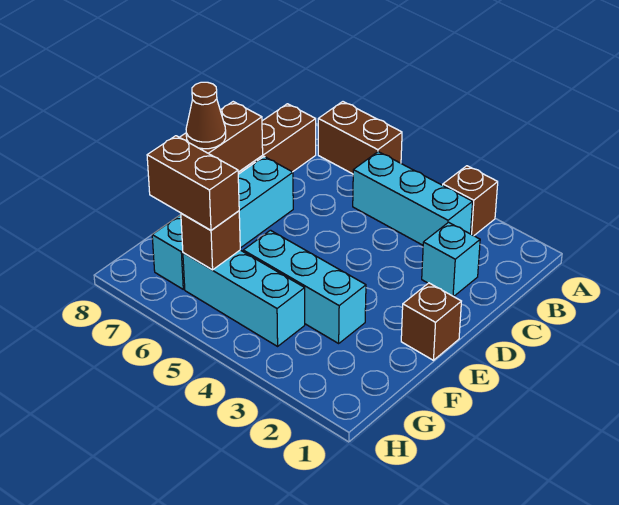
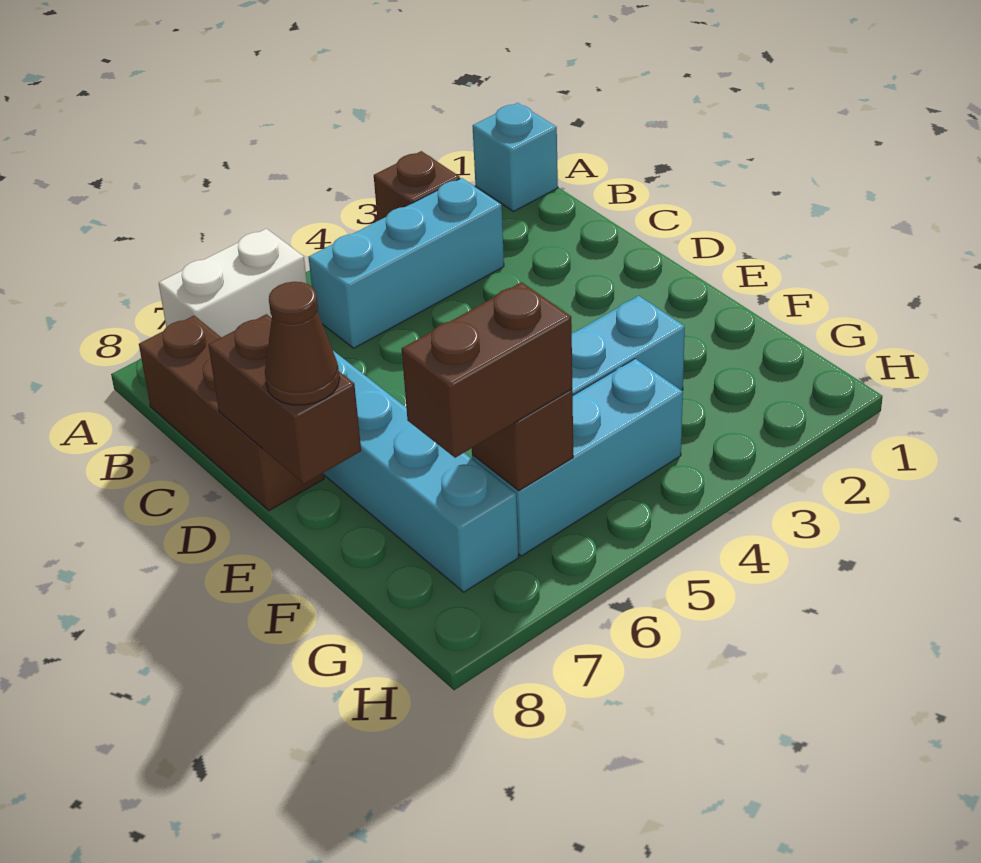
brown 1x2 brick [318,102,402,174] -> white 1x2 brick [159,229,307,338]
cyan 1x1 brick [422,222,480,297] -> cyan 1x1 brick moved to [473,103,558,211]
brown 1x1 brick [401,283,461,360] -> none

